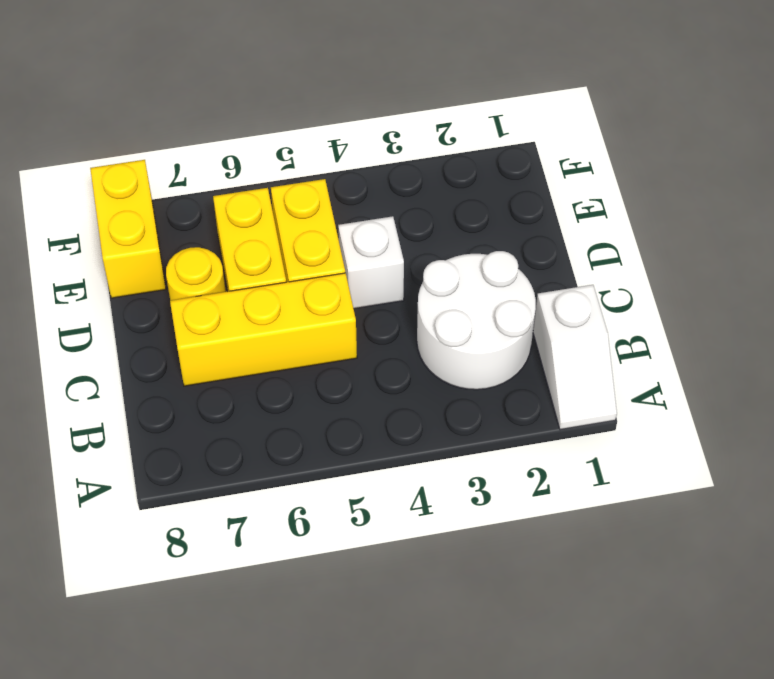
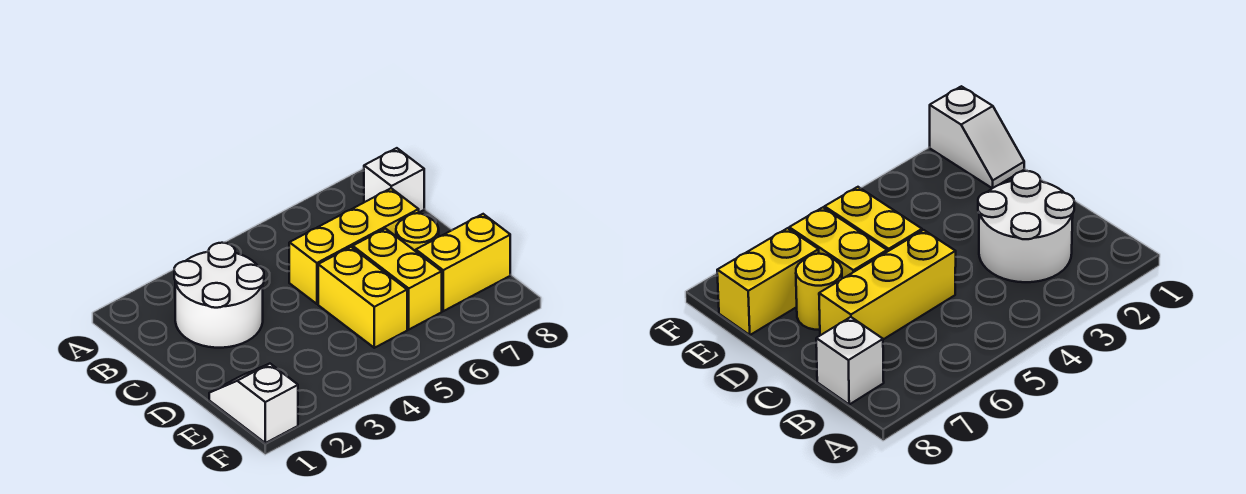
white 1x2 slope [533,285,617,430] -> white 1x2 slope moved to [209,364,298,443]
white 1x1 brick [338,216,404,309] -> white 1x1 brick moved to [364,148,424,212]
yellow 1x2 brick [90,160,166,298] -> yellow 1x2 brick turned to [416,214,510,311]

